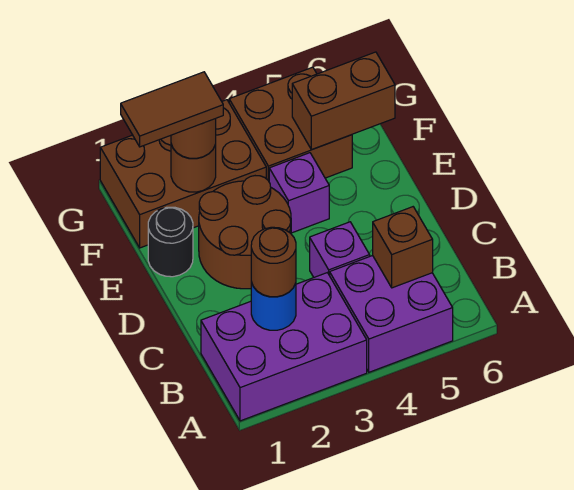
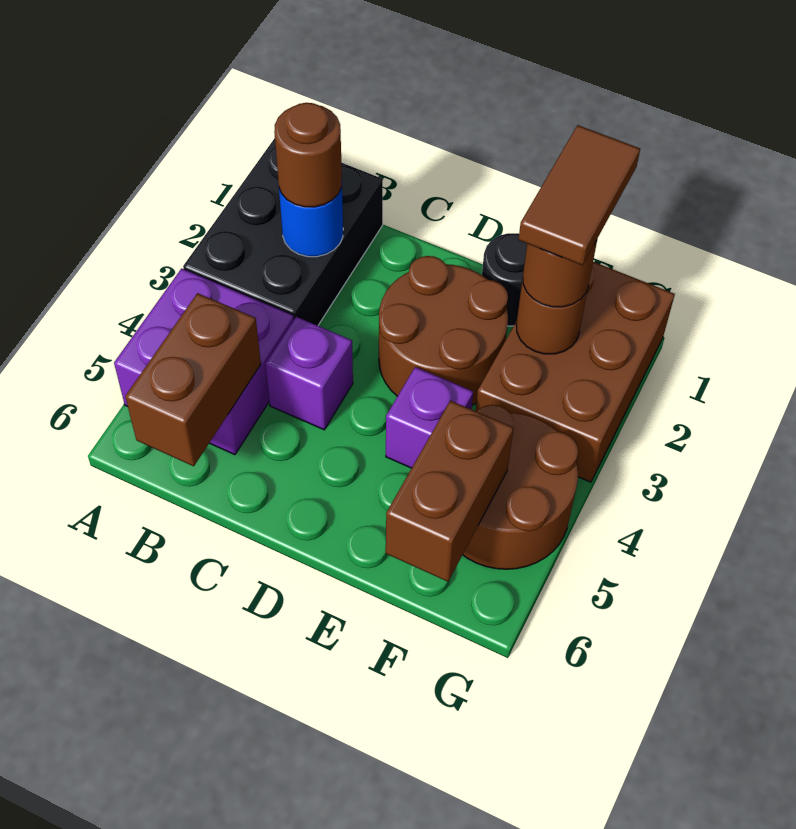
purple 2x3 brick [201,273,367,421] -> black 2x3 brick [183,138,383,326]
brown 1x1 brick [373,207,433,288] -> brown 1x2 brick [125,293,261,466]
brown 2x2 brick [229,67,352,181] -> brown 2x2 round brick [463,405,578,569]

